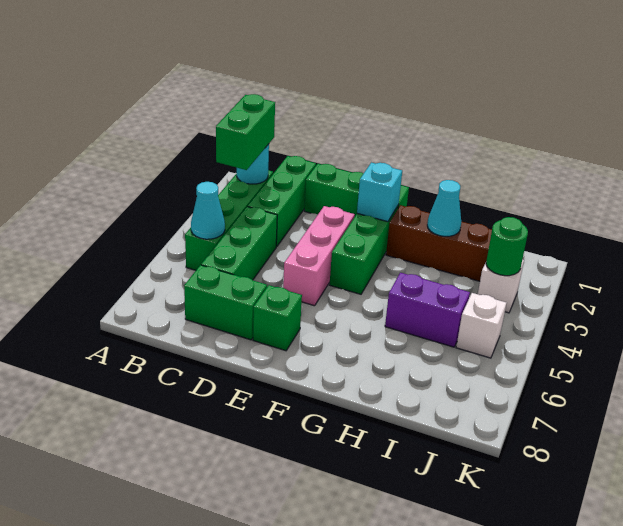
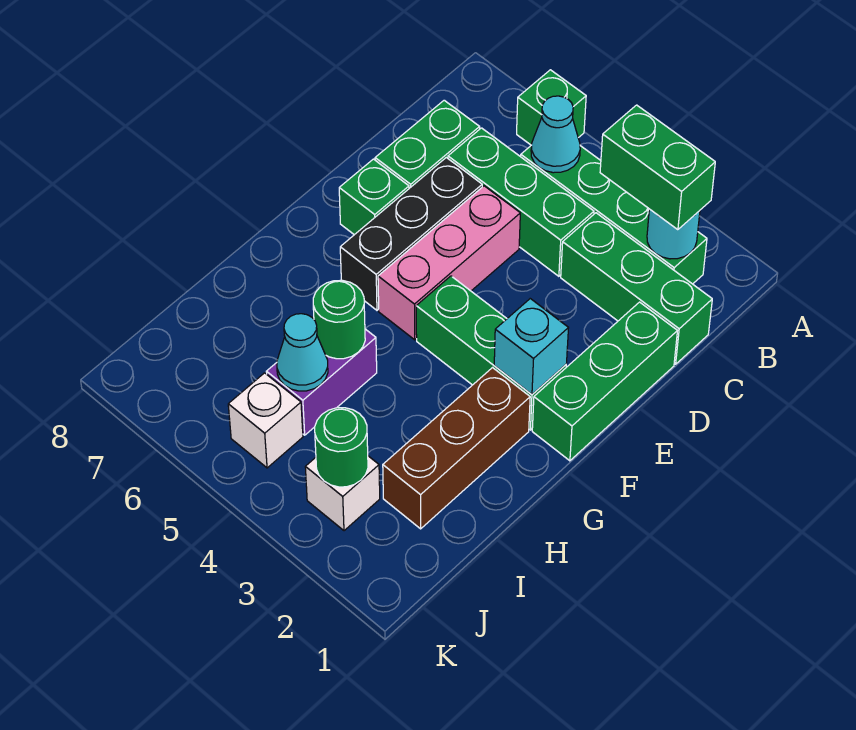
none -> green 1x1 brick [517,70,586,145]
none -> black 1x3 brick [340,158,482,310]
pink 1x3 brick [283,206,355,306] -> pink 1x3 brick turned to [378,186,520,340]
cyan 1x1 cone [427,180,461,236] -> cyan 1x1 cone moved to [277,314,328,391]
none -> green 1x1 round brick [313,280,365,359]

